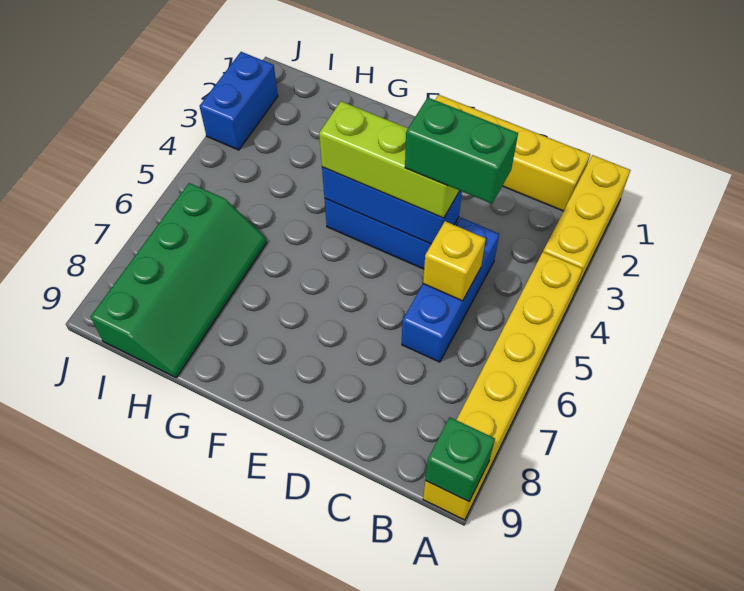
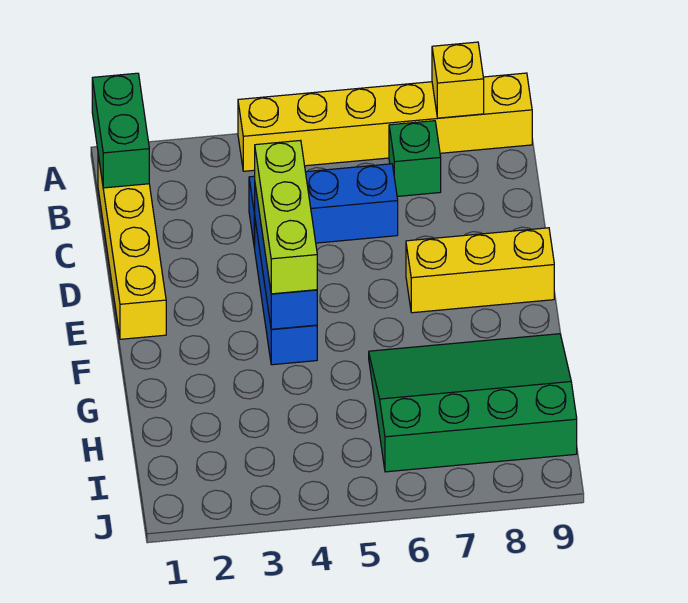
yellow 1x3 brick [543,155,630,290] -> yellow 1x3 brick moved to [406,228,554,313]
green 1x1 brick [425,417,495,502] -> green 1x1 brick moved to [389,121,441,196]
green 1x2 brick [405,98,518,204] -> green 1x2 brick moved to [92,73,149,188]
yellow 1x1 brick [423,221,486,301] -> yellow 1x1 brick moved to [432,42,484,118]
green 2x4 slope [90,183,267,378] -> green 3x4 slope [369,334,577,472]
blue 1x2 brick [200,52,278,150] -> none

